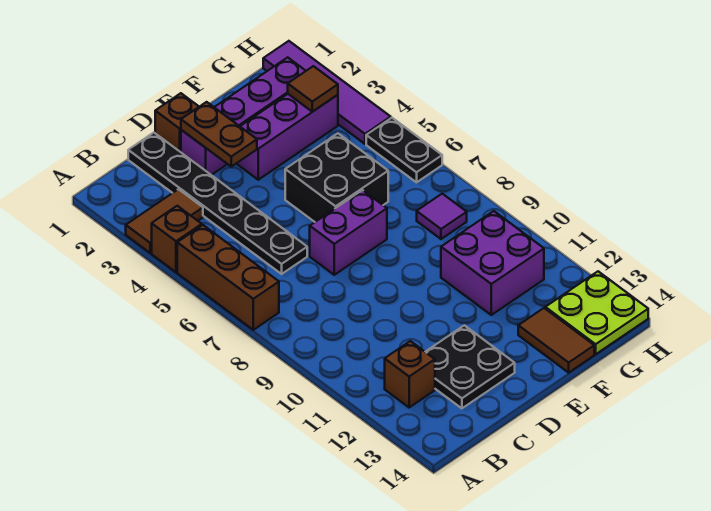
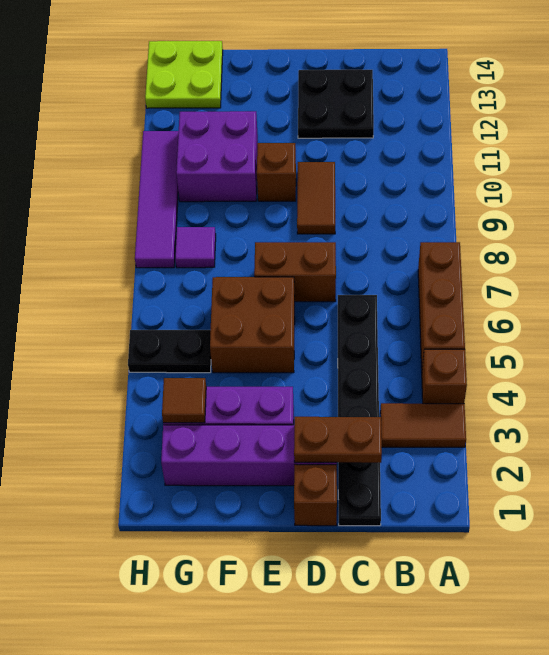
brown 1x1 brick [385,341,435,407] -> brown 1x1 brick moved to [257,143,296,201]
brown 1x2 plate [181,102,257,166] -> brown 1x2 plate turned to [294,417,382,463]
purple 1x2 brick [310,190,387,275] -> brown 1x2 brick [254,242,336,302]
black 2x2 brick [285,134,388,222] -> brown 2x2 brick [210,277,295,373]
brown 1x2 tile [518,308,594,373] -> brown 1x2 tile moved to [297,162,335,234]
purple 1x4 tile [263,41,391,144] -> purple 1x4 tile moved to [135,131,179,268]
black 1x2 plate [366,118,442,182] -> black 1x2 plate turned to [128,330,211,373]

